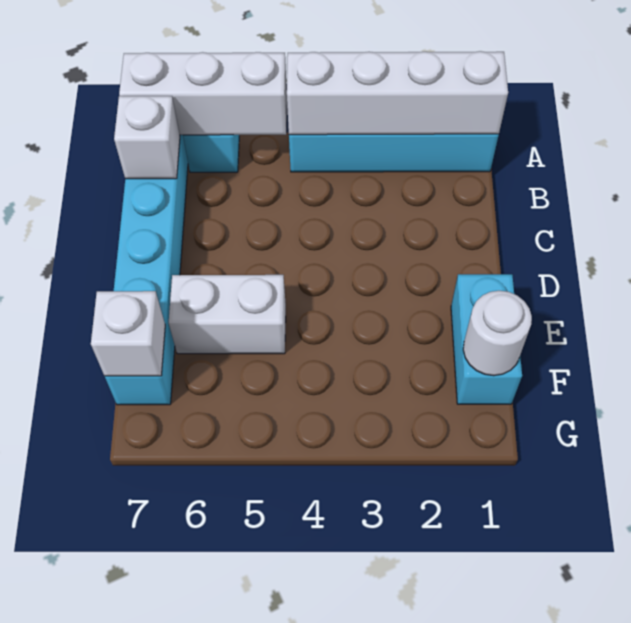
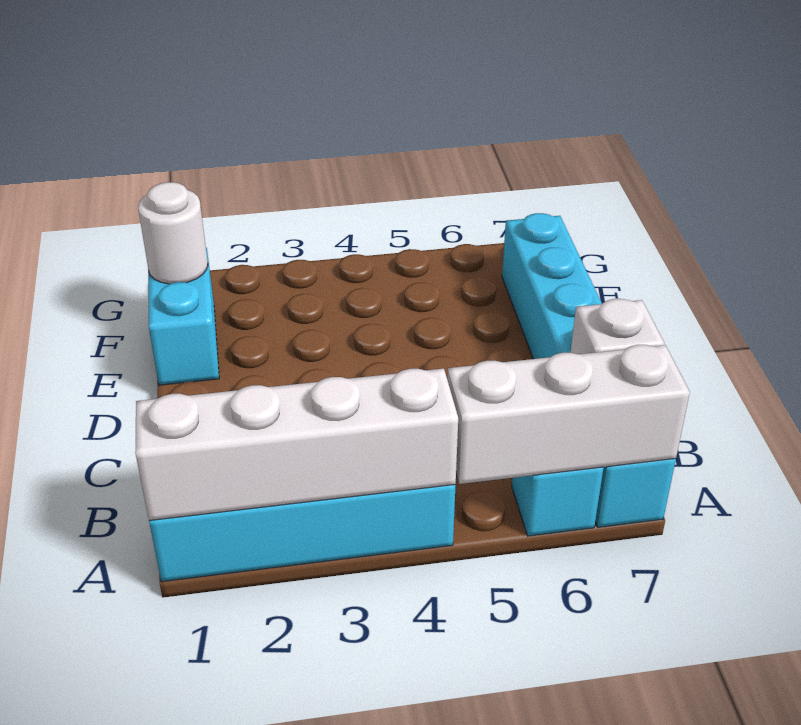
white 1x2 brick [169,275,286,354] -> none
white 1x1 brick [91,291,165,376] -> none

